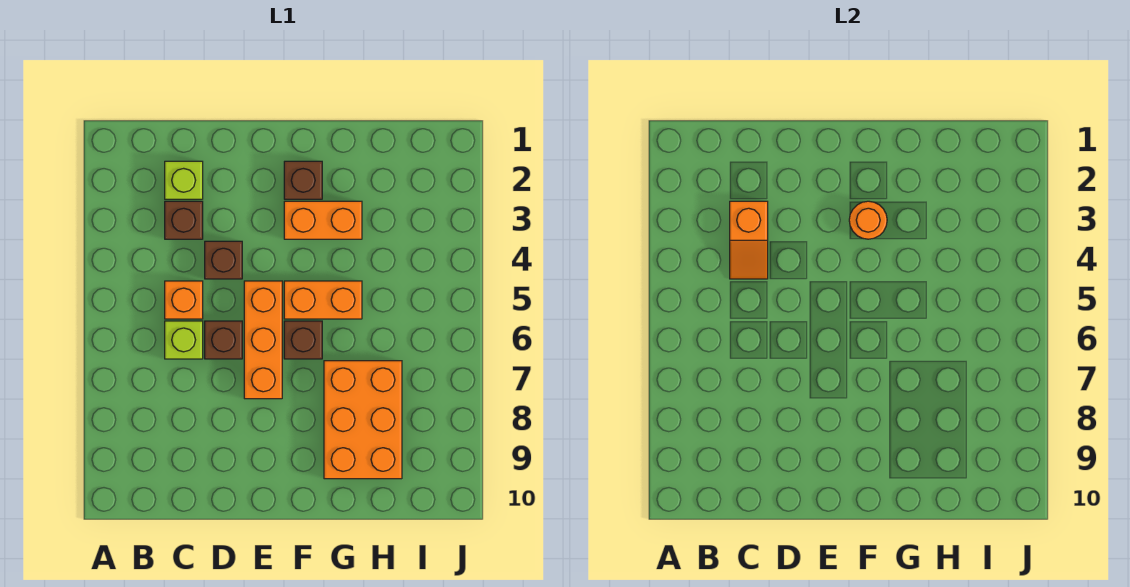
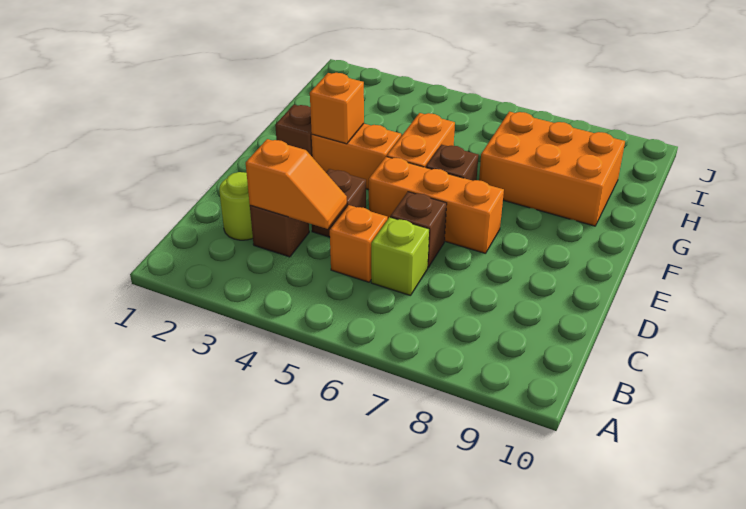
lime 1x1 brick [165,161,203,199] -> lime 1x1 round brick [219,172,253,240]
orange 1x2 brick [284,201,362,239] -> orange 1x2 brick turned to [312,124,401,190]
orange 1x1 round brick [849,201,887,239] -> orange 1x1 brick [310,73,364,144]

